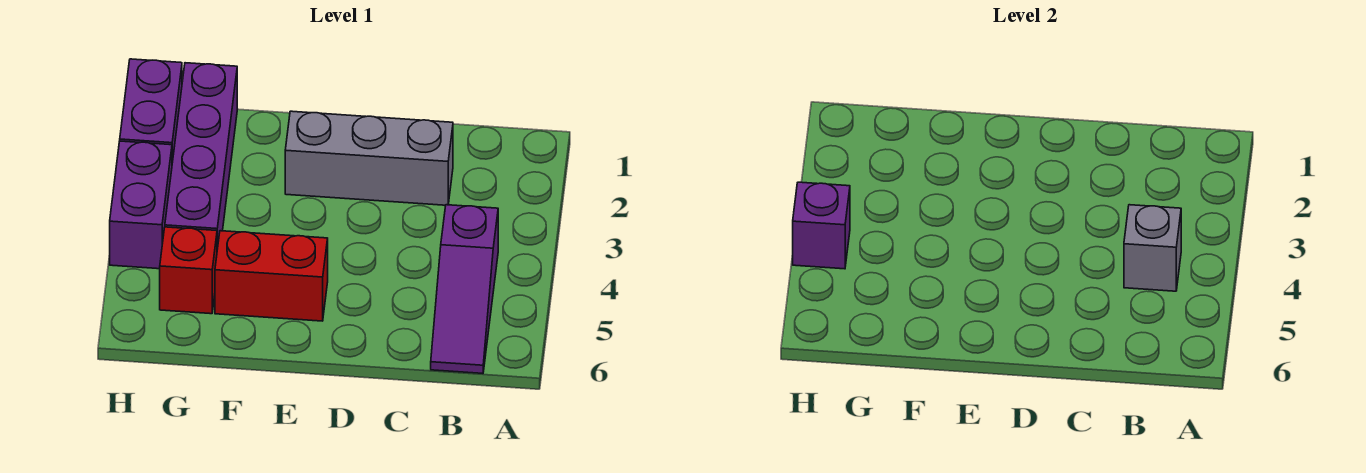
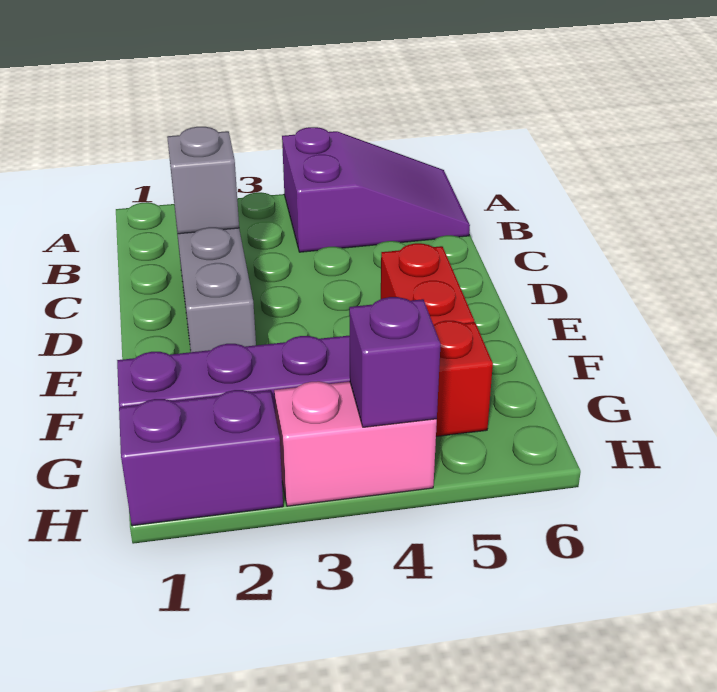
purple 1x3 slope [431,205,498,373] -> purple 2x3 slope [282,127,470,252]
grey 1x1 brick [1124,205,1181,291] -> grey 1x1 brick moved to [167,127,239,234]
purple 1x2 brick [110,141,172,269] -> pink 1x2 brick [274,381,437,506]

